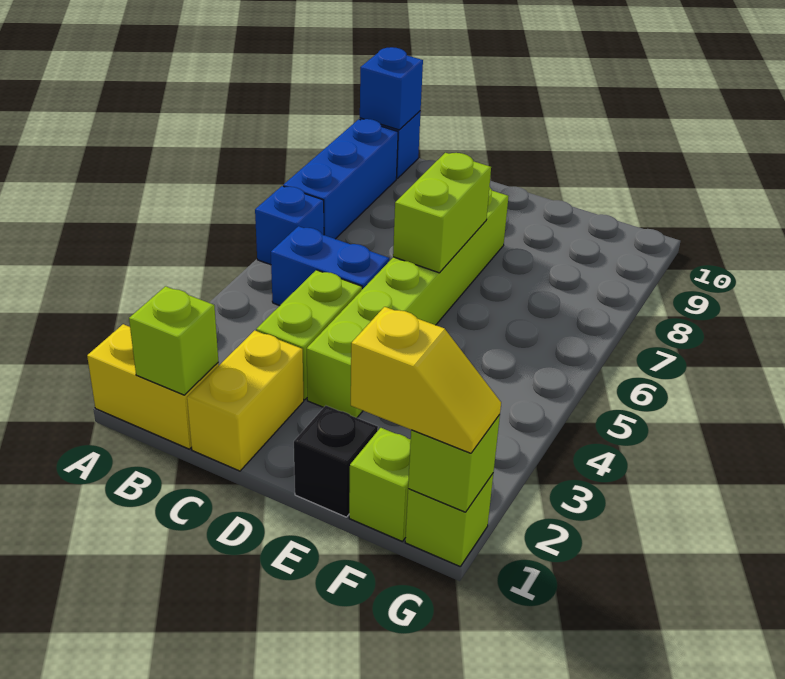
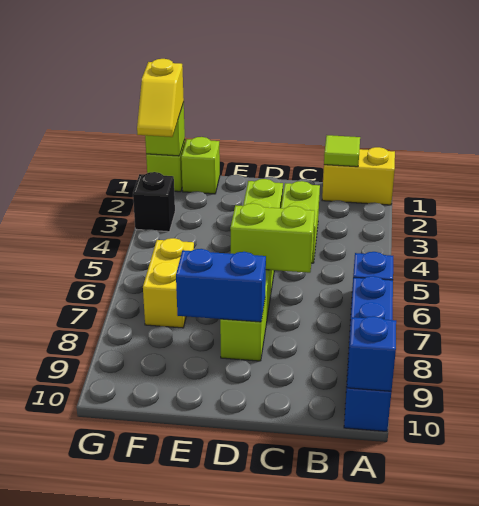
lime 1x1 brick [129,286,219,395] -> lime 1x1 tile [324,135,360,167]
blue 1x2 brick [271,226,389,306] -> blue 1x2 brick moved to [176,249,266,322]
yellow 1x2 brick [187,330,304,471] -> yellow 1x2 brick moved to [143,238,194,328]
lime 1x2 brick [393,153,491,273] -> lime 1x2 brick turned to [230,203,315,273]
black 1x1 brick [294,406,378,517] -> black 1x1 brick moved to [133,172,175,232]
yellow 1x2 slope [351,307,501,453] -> yellow 1x2 slope turned to [137,59,184,137]

